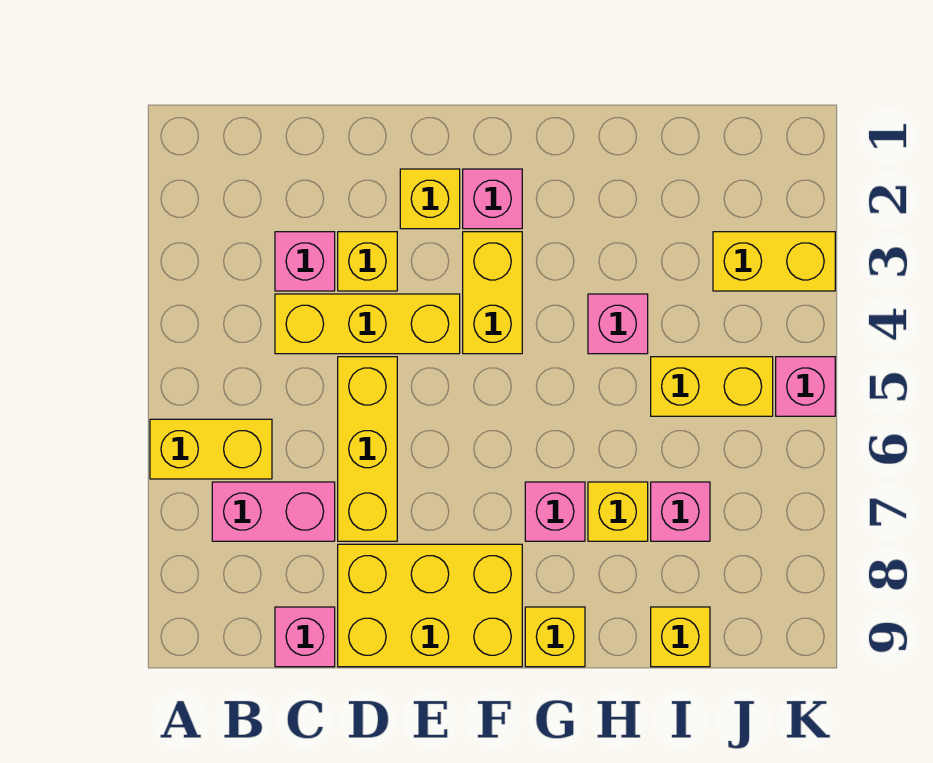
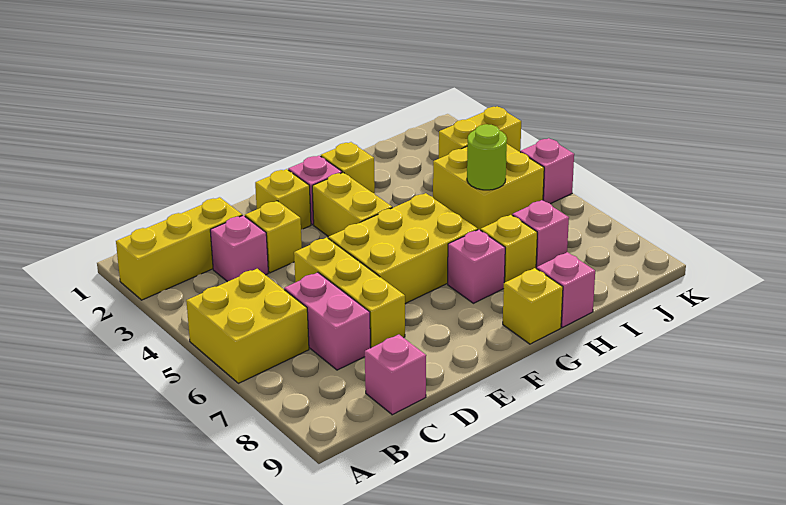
yellow 1x2 brick [150,419,272,479] -> yellow 2x2 brick [186,269,309,383]
pink 1x2 brick [212,482,335,541] -> pink 1x2 brick turned to [284,272,371,370]
yellow 1x3 brick [275,294,460,354] -> yellow 1x3 brick moved to [116,197,242,300]
yellow 2x3 brick [338,544,522,667] -> yellow 2x3 brick moved to [328,193,478,304]
pink 1x1 brick [588,294,648,354] -> pink 1x1 brick moved to [537,252,595,327]
yellow 1x2 brick [651,357,773,416] -> yellow 2x2 brick [433,144,544,230]
none -> lime 1x1 round brick [467,124,507,190]
yellow 1x1 brick [651,607,710,667] -> yellow 1x1 brick moved to [321,142,375,194]

